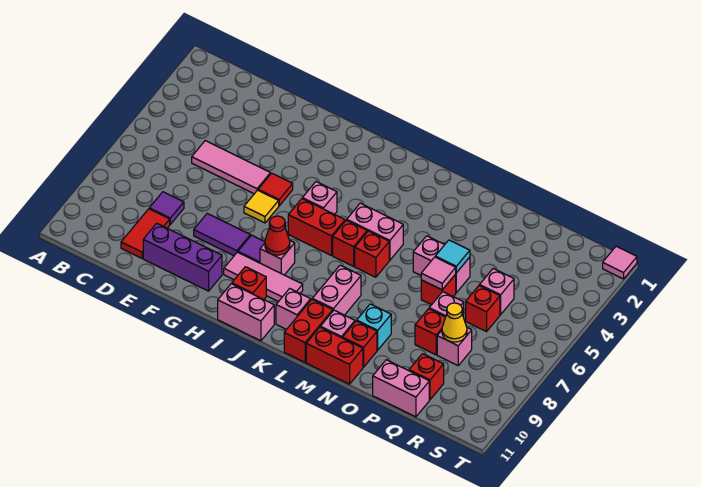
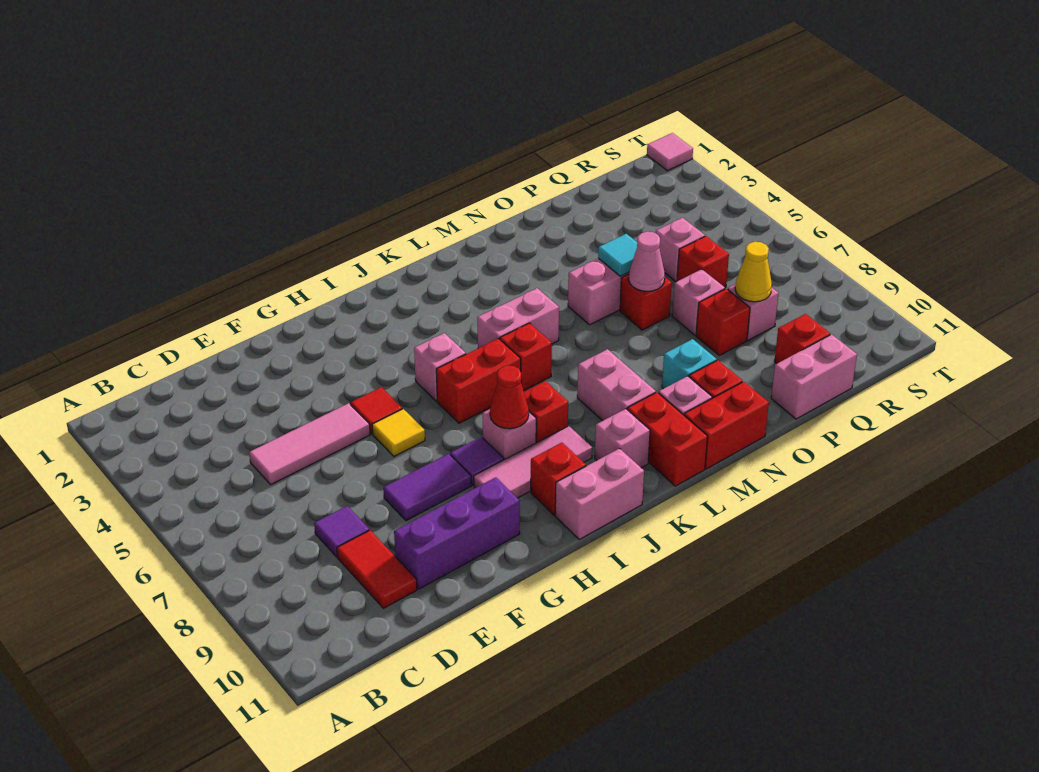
red 1x1 brick [355,231,389,277] -> red 1x1 brick moved to [524,381,568,443]
pink 1x1 tile [421,257,456,290] -> pink 1x1 cone [629,232,665,291]

